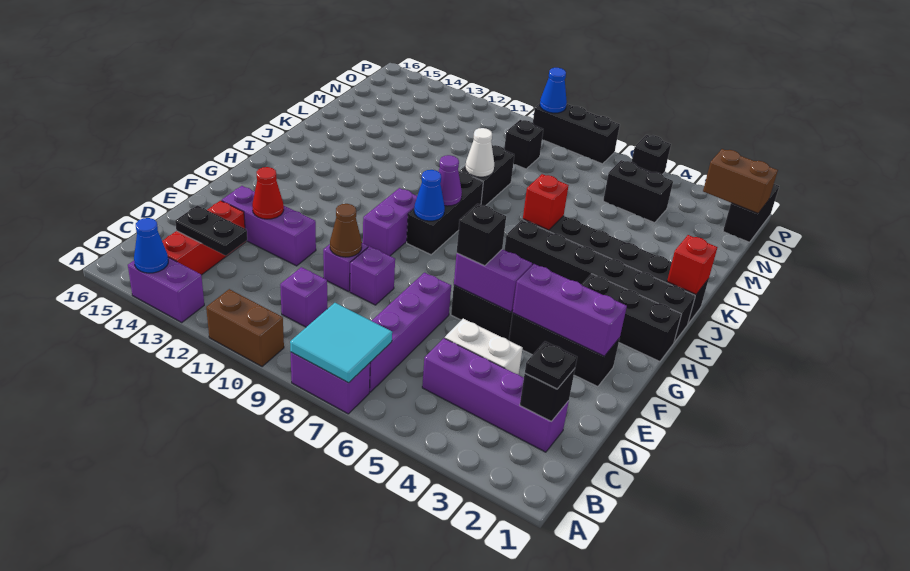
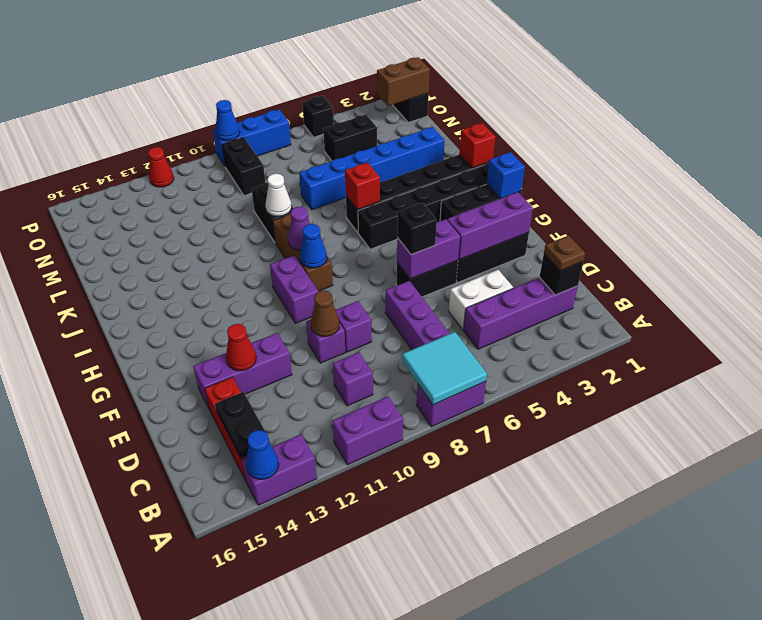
brown 1x2 brick [206,289,284,367] -> purple 1x2 brick [332,396,403,465]
black 1x1 plate [525,341,577,389] -> brown 1x1 plate [544,236,585,271]
black 1x2 plate [175,205,247,256] -> black 1x2 plate turned to [215,392,270,458]
none -> blue 1x1 brick [487,152,525,198]
black 1x3 brick [407,171,483,255] -> brown 1x3 brick [273,214,333,291]
none -> blue 1x6 brick [299,127,445,210]
black 1x1 brick [504,120,543,169] -> black 1x2 brick [222,137,266,196]
black 1x3 brick [533,103,620,164] -> blue 1x3 brick [213,110,291,166]
none -> red 1x1 cone [148,147,174,187]

